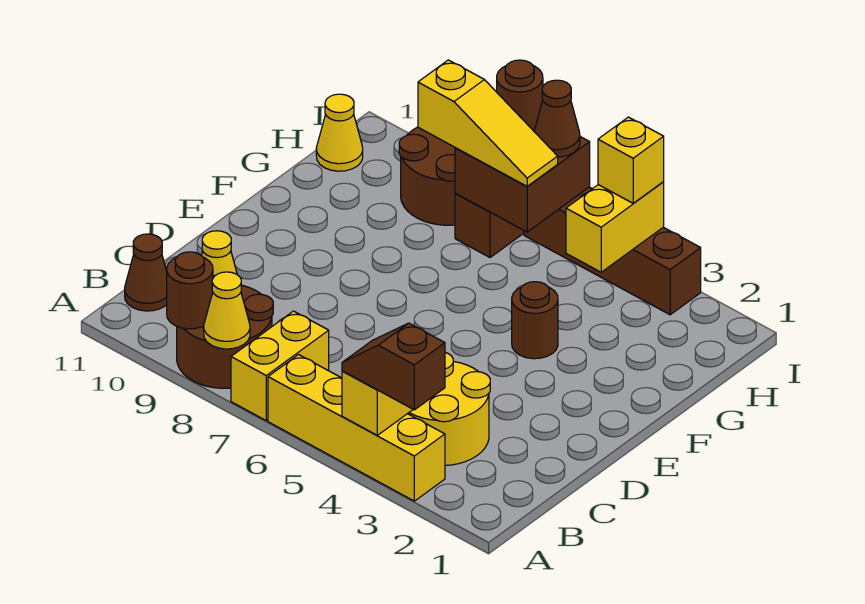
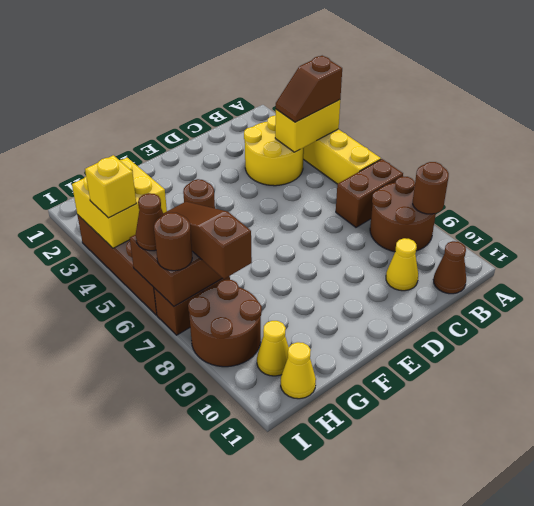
brown 1x2 slope [342,323,445,410] -> brown 1x2 slope turned to [276,56,342,122]
yellow 1x2 brick [231,311,329,420] -> brown 1x2 brick [336,159,403,227]
yellow 1x1 cone [204,272,250,349] -> yellow 1x1 cone moved to [257,321,289,376]
yellow 1x2 brick [566,182,664,272] -> yellow 2x2 brick [72,158,167,248]
yellow 1x3 slope [418,60,558,186] -> brown 1x3 slope [163,202,252,279]

